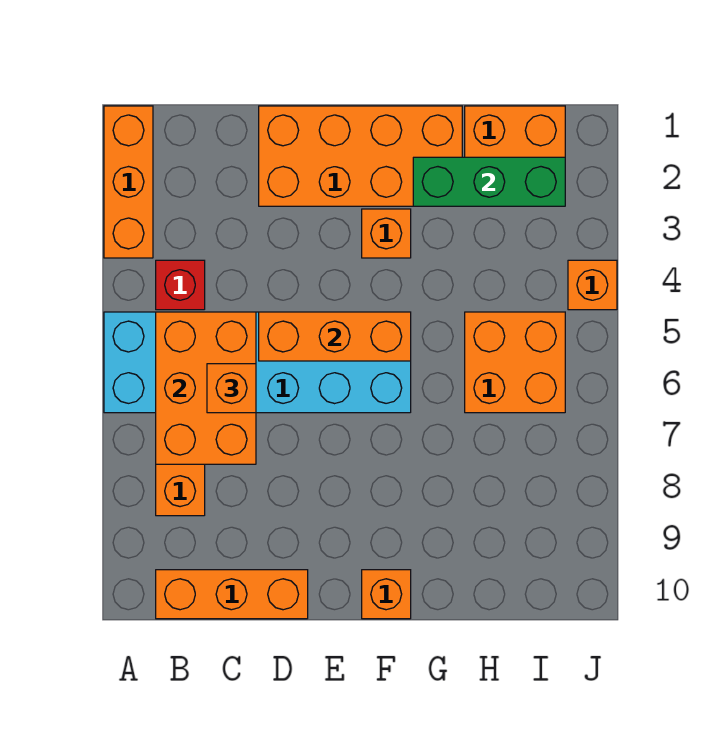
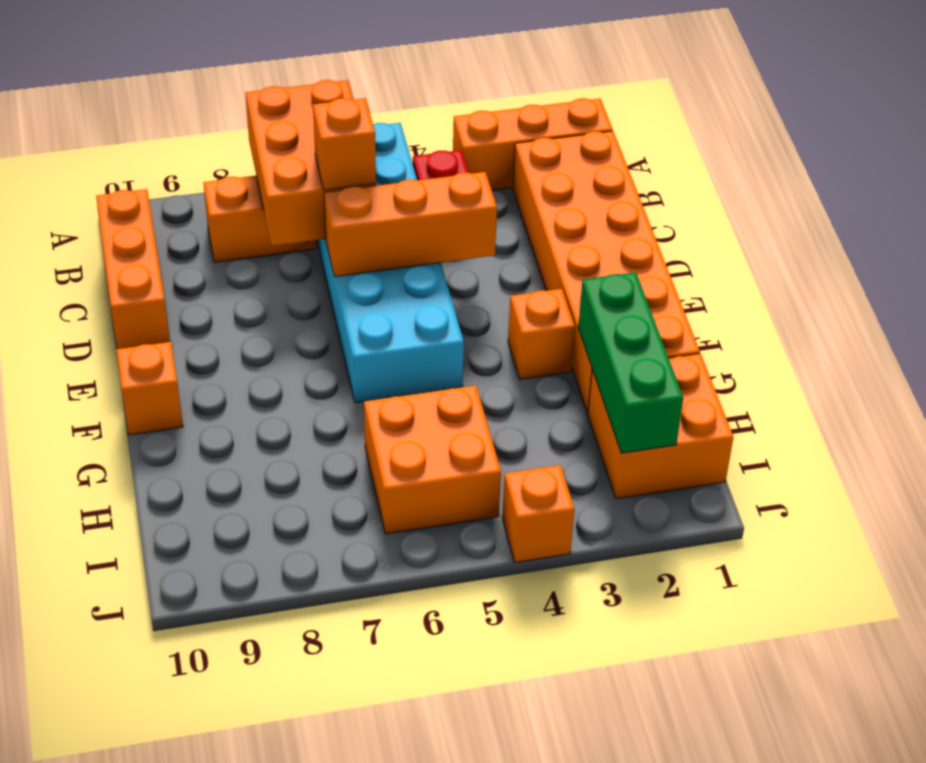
orange 2x3 brick [156,312,256,464] -> orange 2x3 brick turned to [245,80,376,246]
orange 2x4 brick [259,106,462,206] -> orange 2x6 brick [513,131,700,412]
orange 1x3 brick [259,312,411,361] -> orange 1x3 brick turned to [324,172,497,277]

